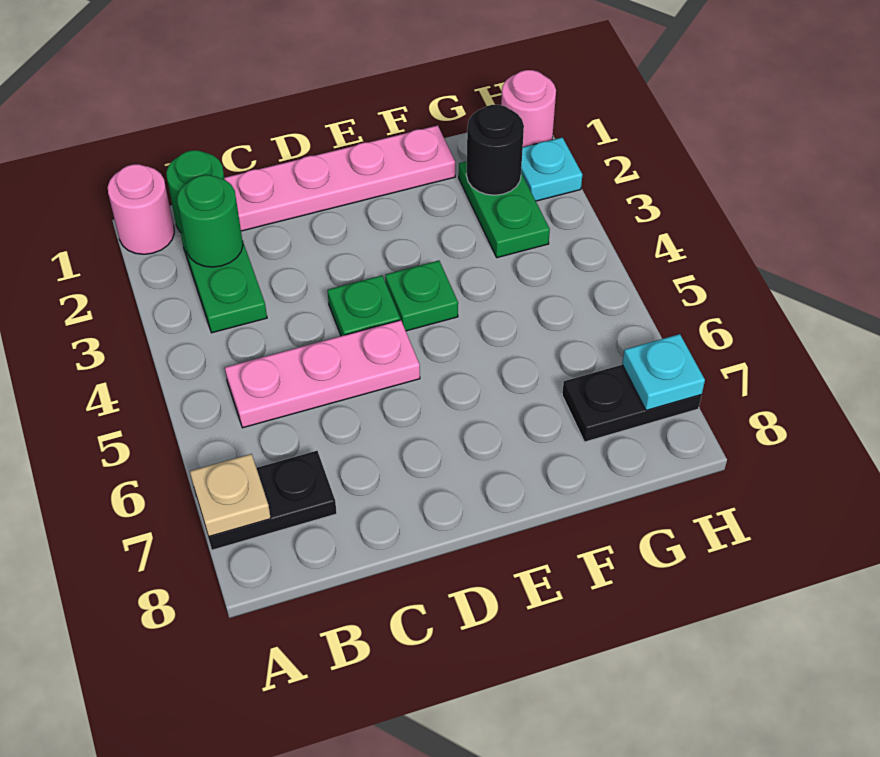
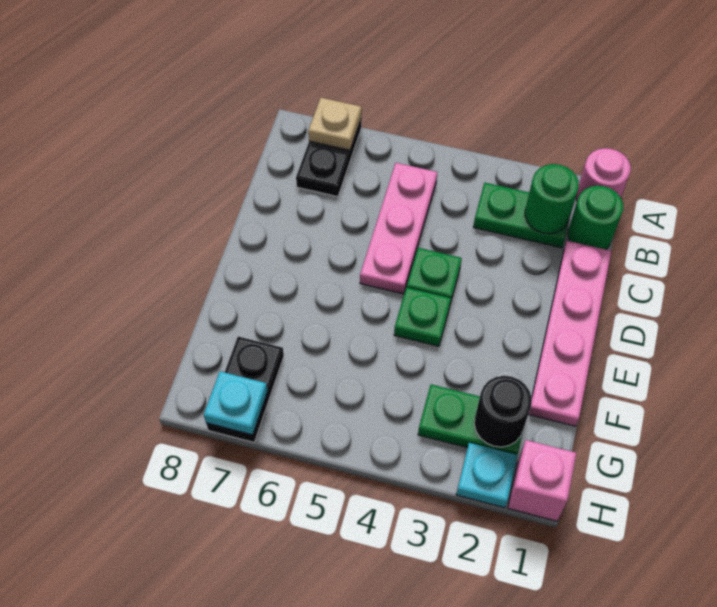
pink 1x1 round brick [501,70,556,147] -> pink 1x1 brick [508,440,576,521]

